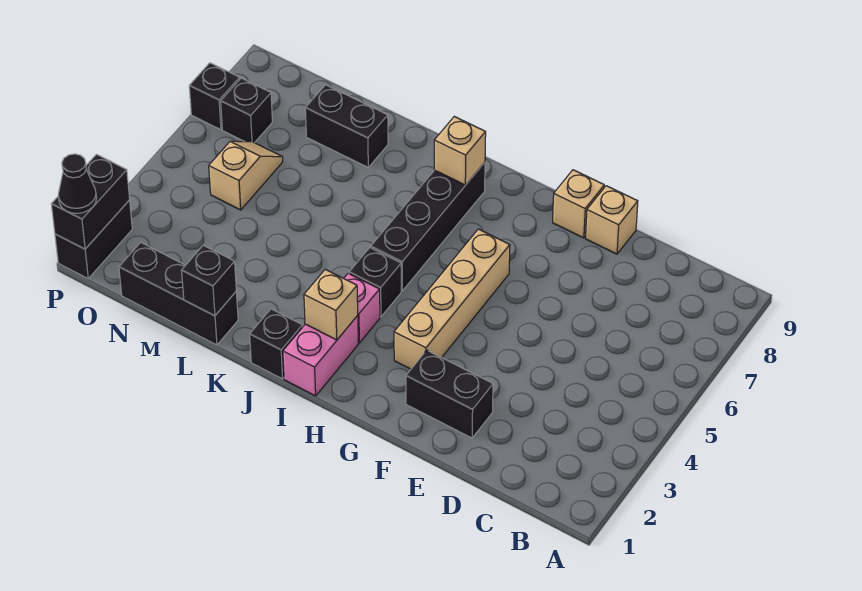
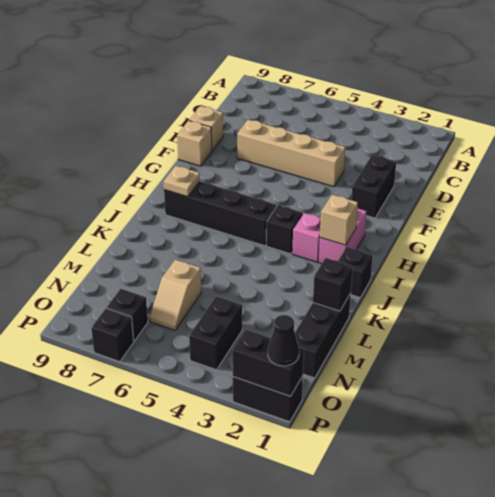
tan 1x4 brick [394,229,510,369] -> tan 1x4 brick moved to [237,120,345,187]
pink 1x2 brick [283,316,358,396] -> pink 1x2 brick turned to [319,208,366,264]
tan 1x1 brick [434,116,486,185] -> tan 1x1 plate [164,166,200,197]
black 1x2 brick [305,85,388,167] -> black 1x2 brick moved to [189,296,242,370]
tan 1x2 slope [209,141,283,210] -> tan 1x2 slope turned to [150,260,201,330]

